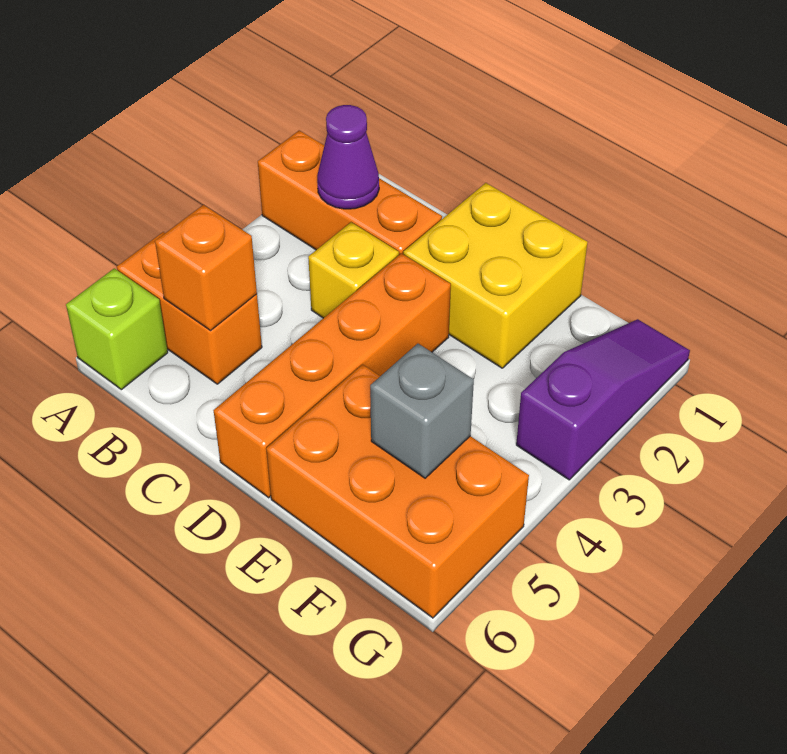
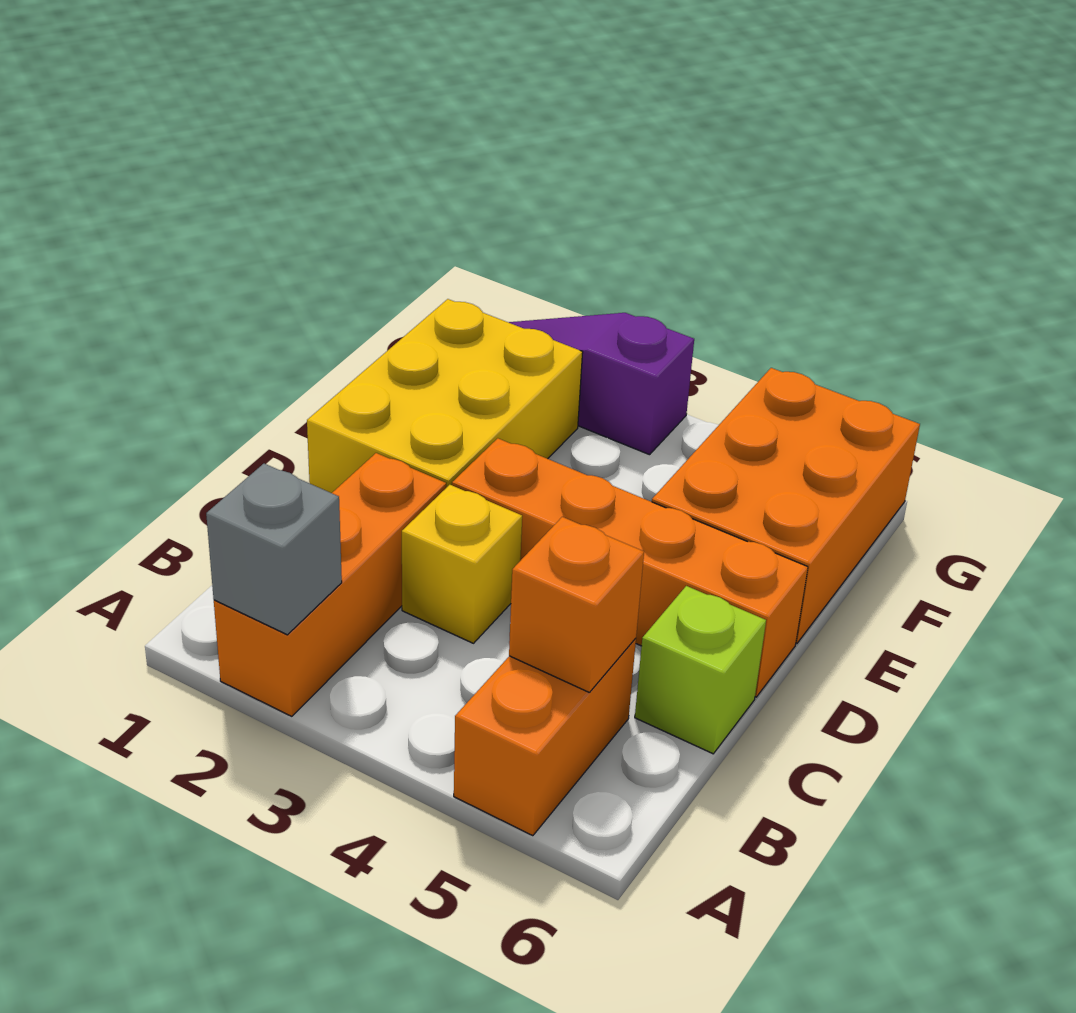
lime 1x1 brick [66,268,168,390] -> lime 1x1 brick moved to [635,586,766,754]
purple 1x1 cone [317,105,379,209] -> none
yellow 2x2 brick [403,183,588,368] -> yellow 2x3 brick [307,299,583,493]
grey 1x1 brick [370,344,474,478] -> grey 1x1 brick moved to [206,464,342,635]

